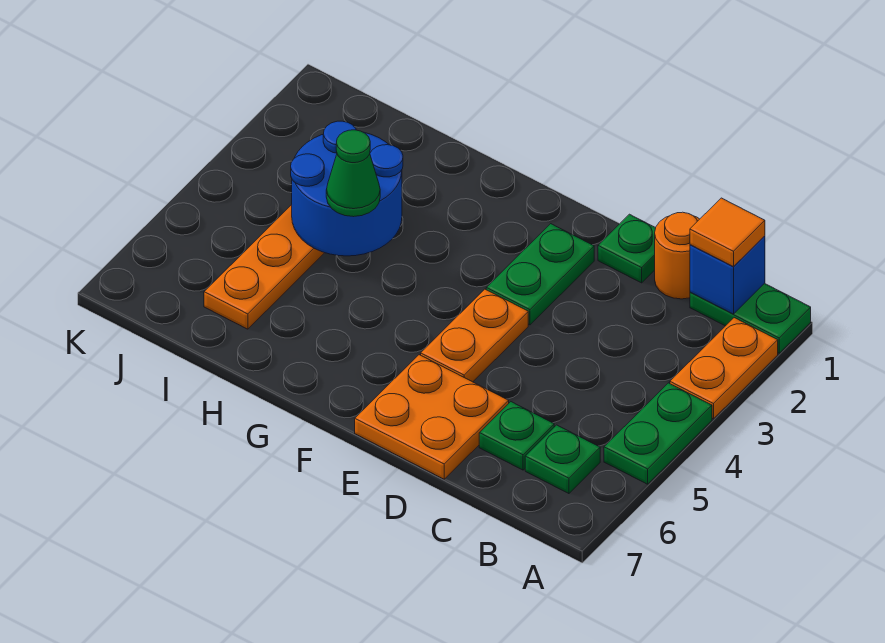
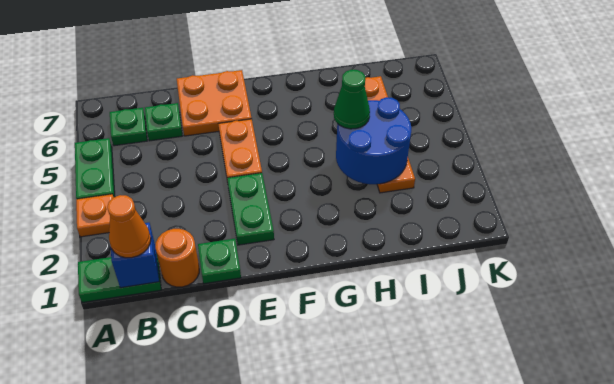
orange 1x2 plate [670,318,778,419] -> orange 1x1 plate [76,194,113,237]
orange 1x1 tile [690,198,765,267] -> orange 1x1 cone [107,195,151,258]

